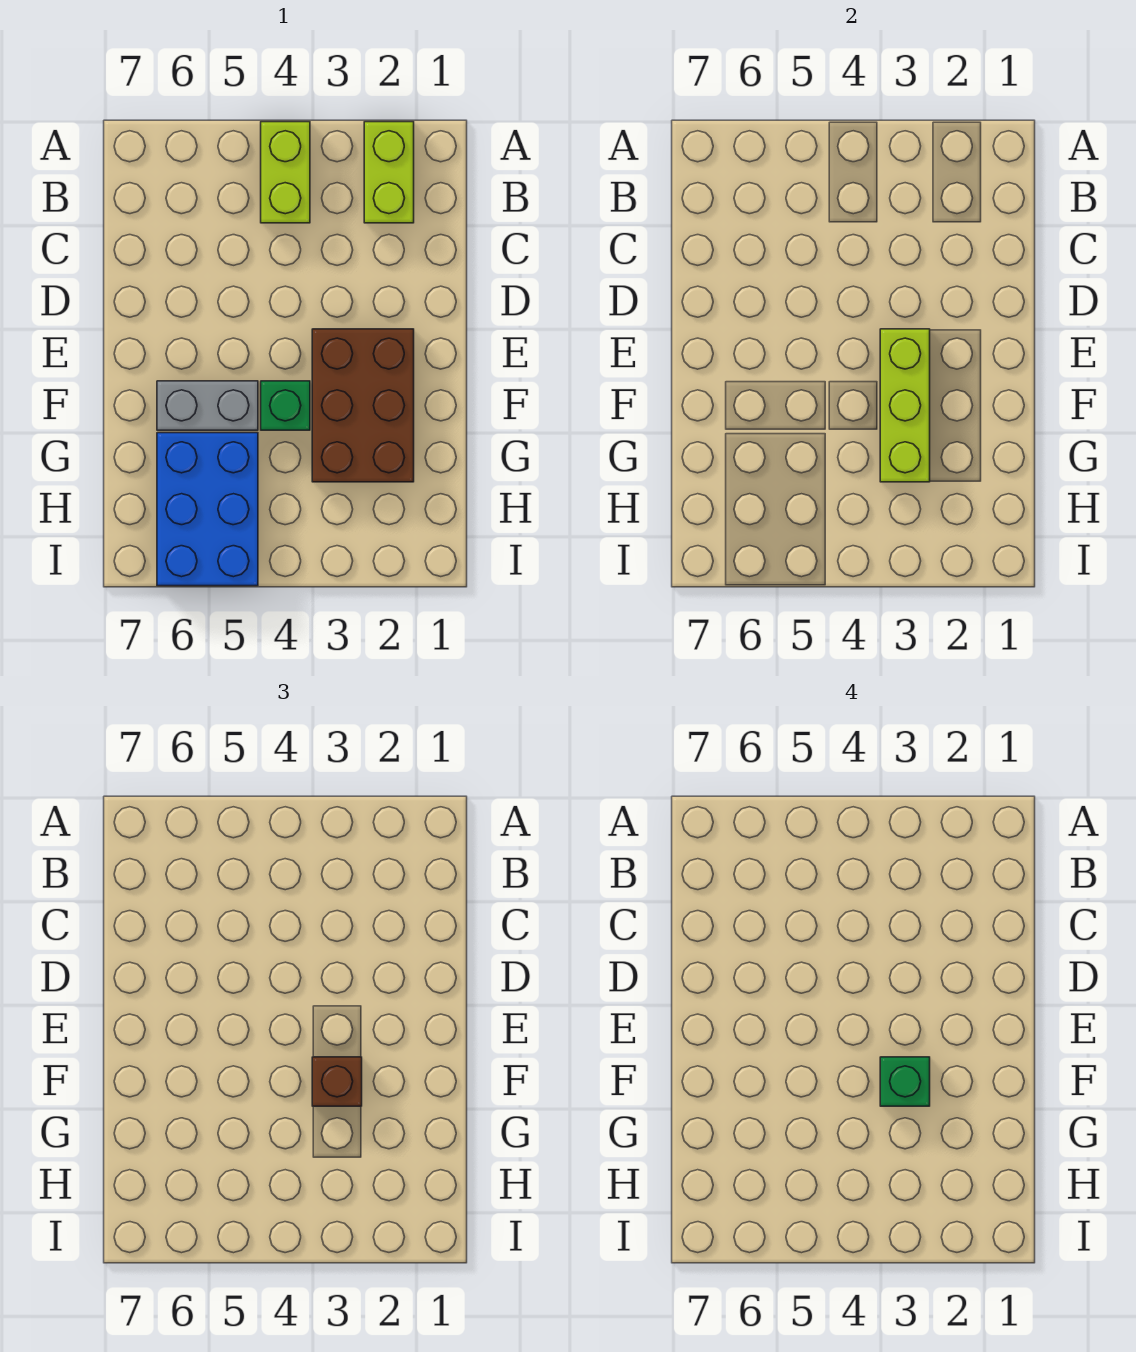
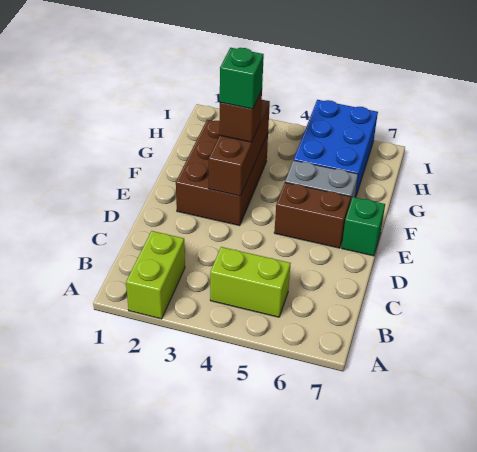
lime 1x2 brick [261,122,310,223] -> lime 1x2 brick turned to [210,247,291,317]
lime 1x3 brick [880,329,930,482] -> brown 1x3 brick [209,100,270,196]
none -> brown 1x2 brick [274,182,351,248]
green 1x1 brick [261,381,310,430] -> green 1x1 brick moved to [342,197,385,256]

